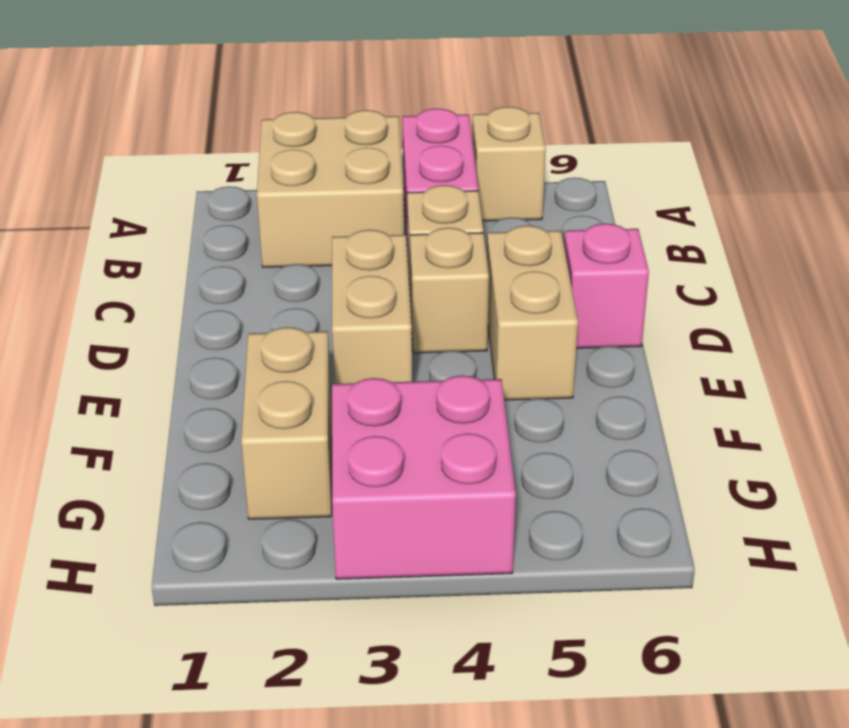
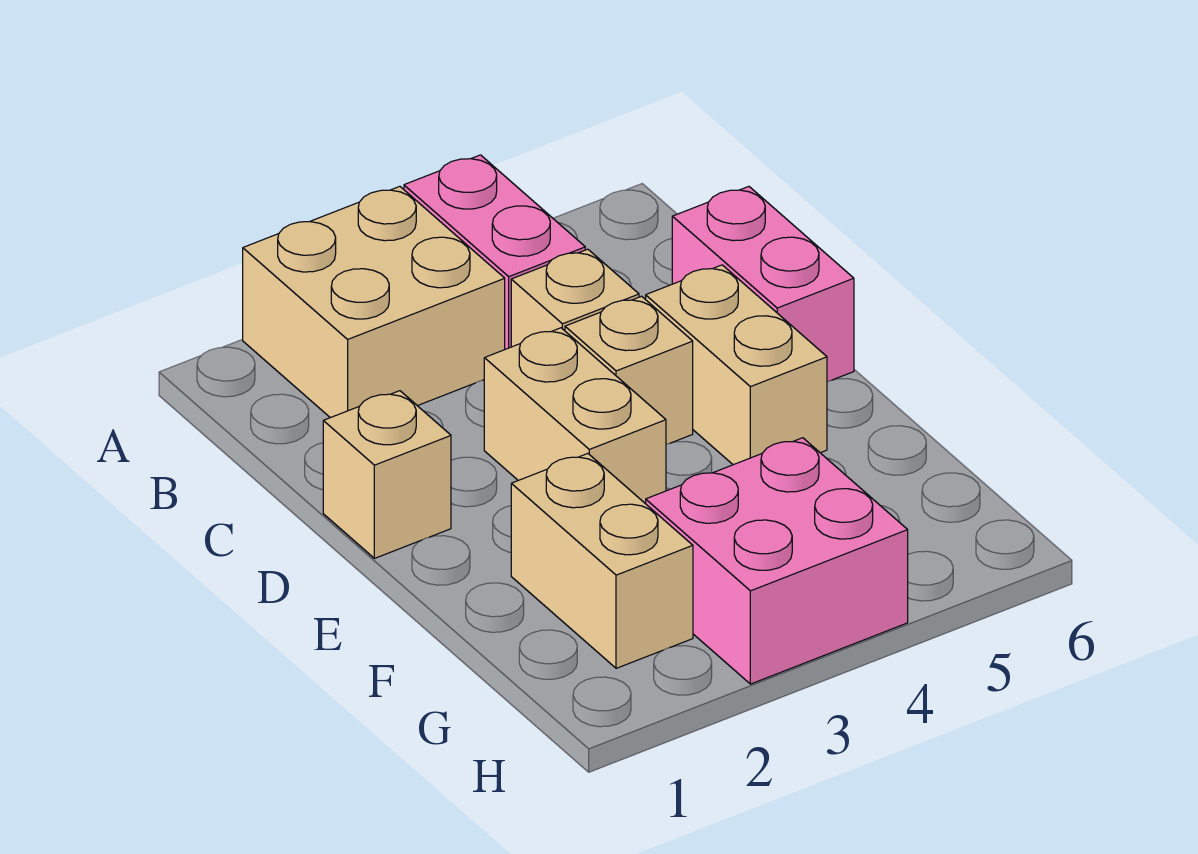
tan 1x1 brick [472,107,546,221] -> tan 1x1 brick moved to [323,391,451,558]
pink 1x1 brick [564,224,649,348] -> pink 1x2 brick [672,187,854,381]

